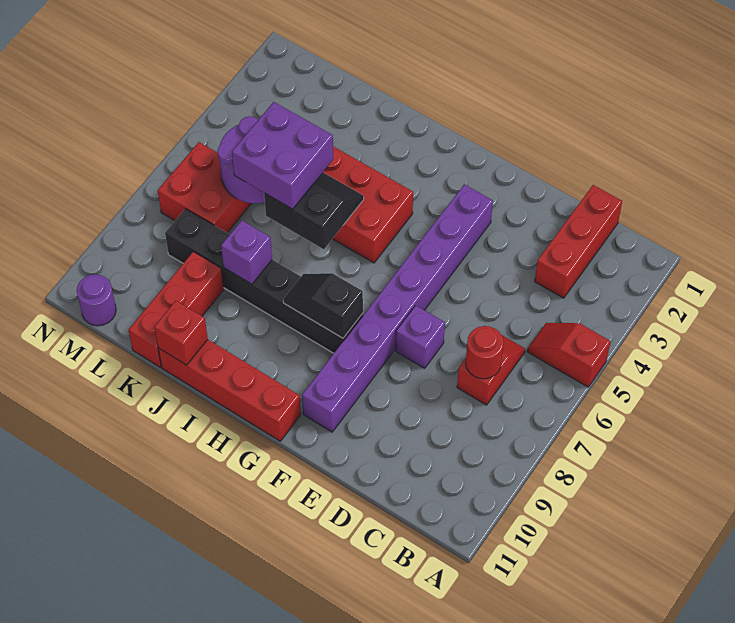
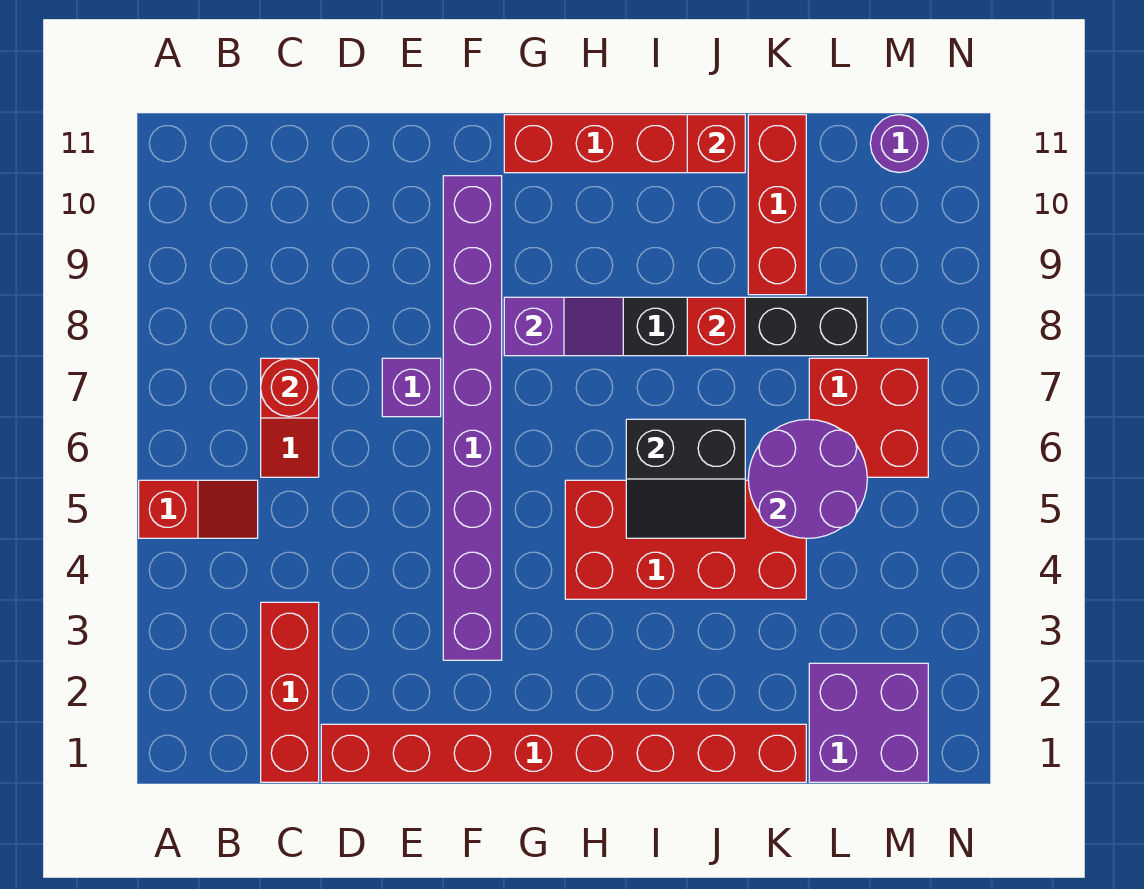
none -> red 1x8 brick [321,724,806,782]
black 1x2 slope [283,273,363,338] -> purple 1x2 slope [504,297,623,356]
purple 2x2 brick [232,102,333,209] -> purple 2x2 brick moved to [809,663,928,782]
purple 1x1 brick [221,220,272,284] -> red 1x1 brick [687,297,745,356]

